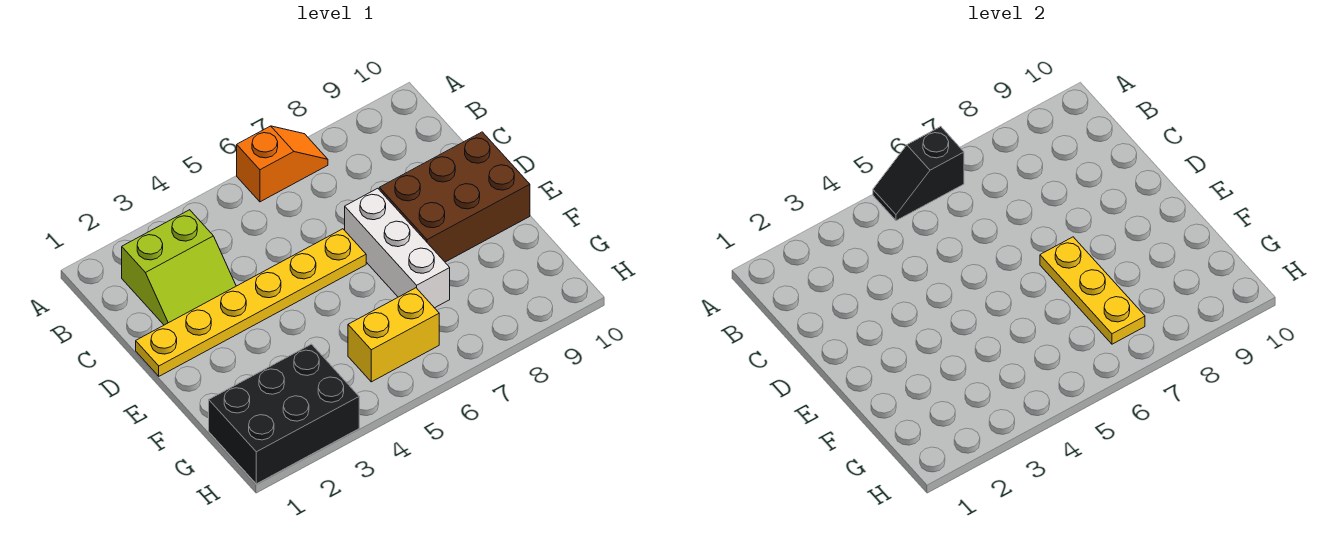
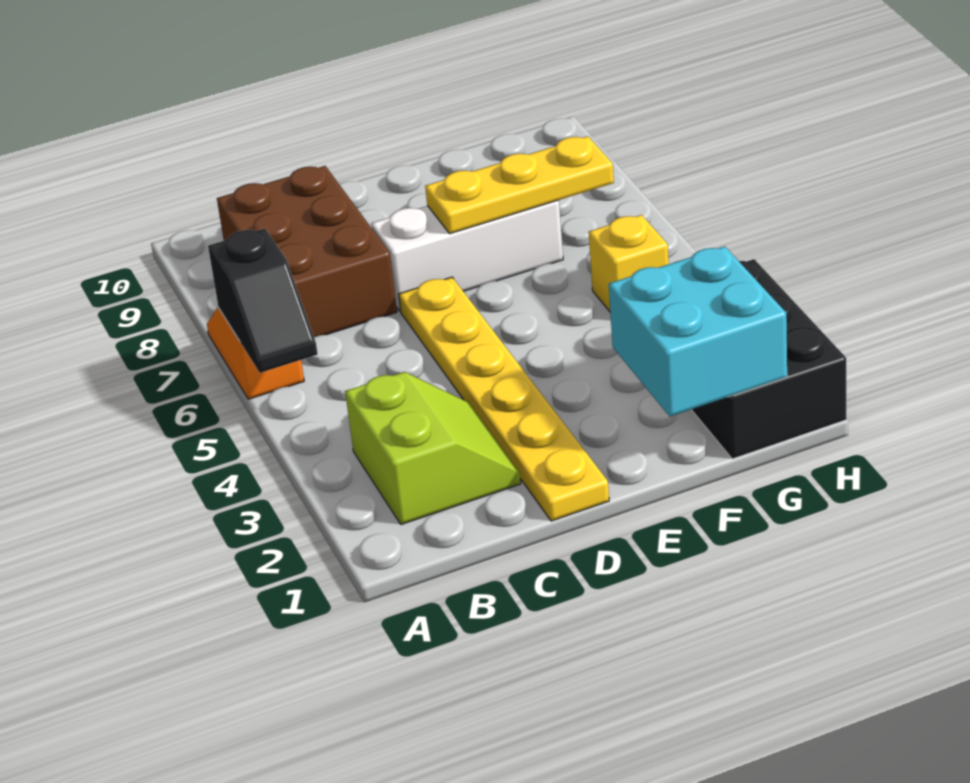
brown 2x3 brick [379,132,530,262] -> brown 2x3 brick moved to [217,166,397,337]
none -> cyan 2x2 brick [609,246,787,416]
yellow 1x2 brick [348,288,439,382] -> yellow 1x1 brick [589,215,669,311]

